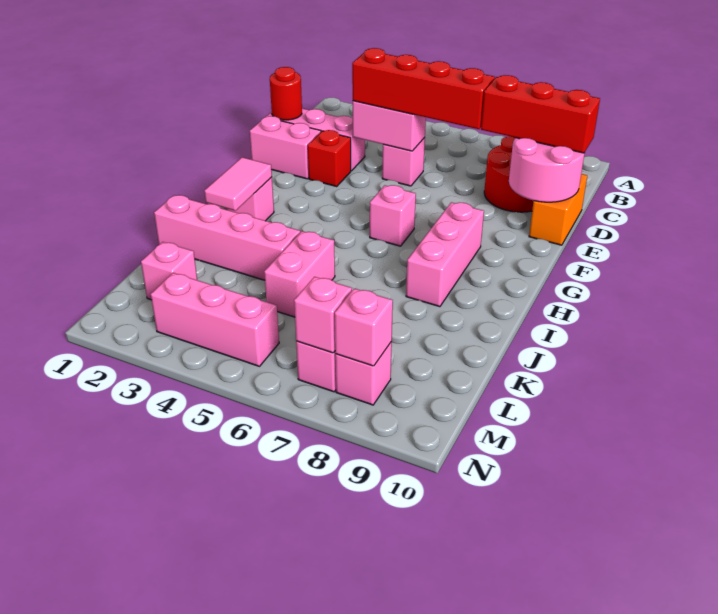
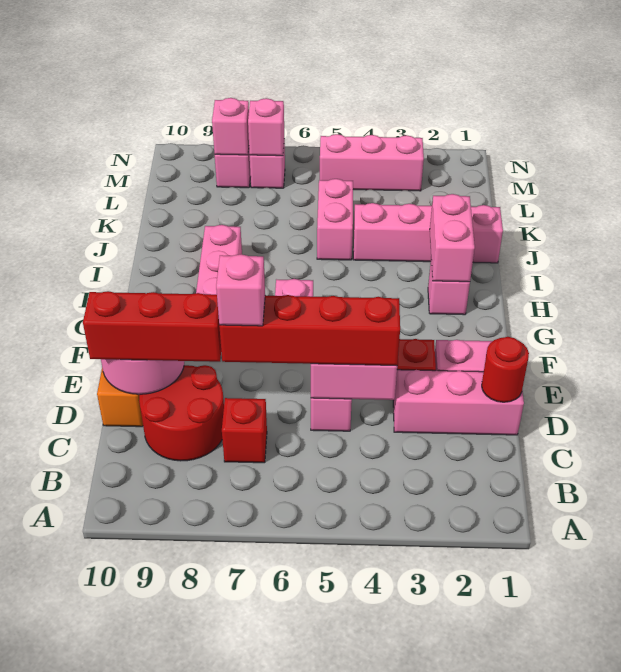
none -> red 1x1 brick [222,398,267,463]
pink 1x2 tile [204,157,272,211] -> pink 1x2 brick [430,194,475,282]
pink 1x1 brick [141,242,197,300] -> pink 1x1 brick moved to [216,254,265,326]

